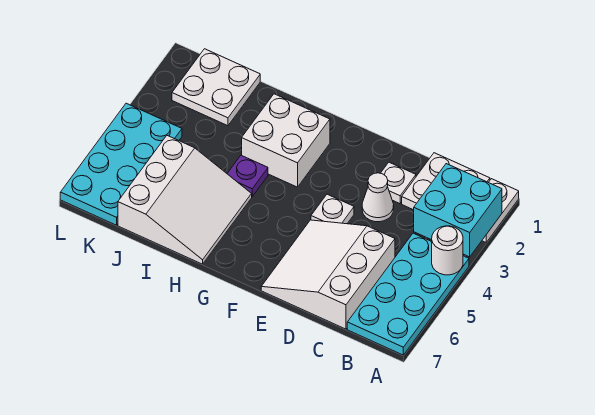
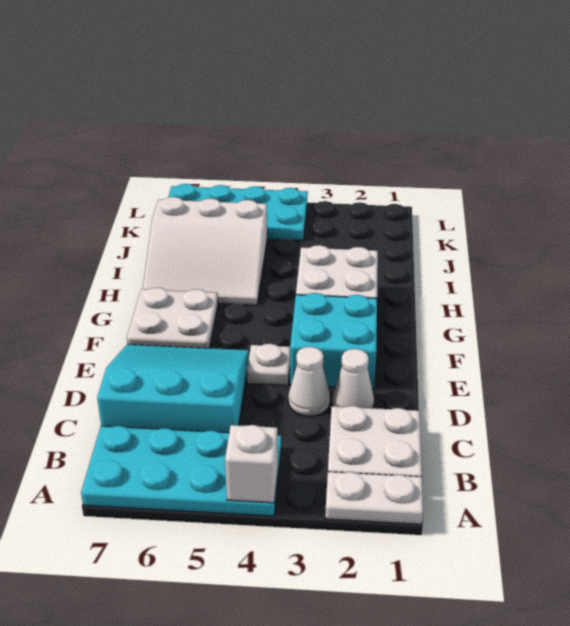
cyan 2x2 brick [414,164,502,257] -> cyan 2x2 brick moved to [290,293,377,390]
white 1x1 round brick [432,226,463,275] -> white 1x1 brick [225,425,278,503]
white 3x3 slope [261,220,395,329] -> cyan 3x3 slope [97,344,249,433]
white 1x1 plate [381,162,416,204] -> white 1x1 cone [332,349,374,408]
purple 1x1 plate [227,155,268,197] -> none
white 2x2 plate [172,49,260,126] -> white 2x2 plate moved to [127,287,218,348]

